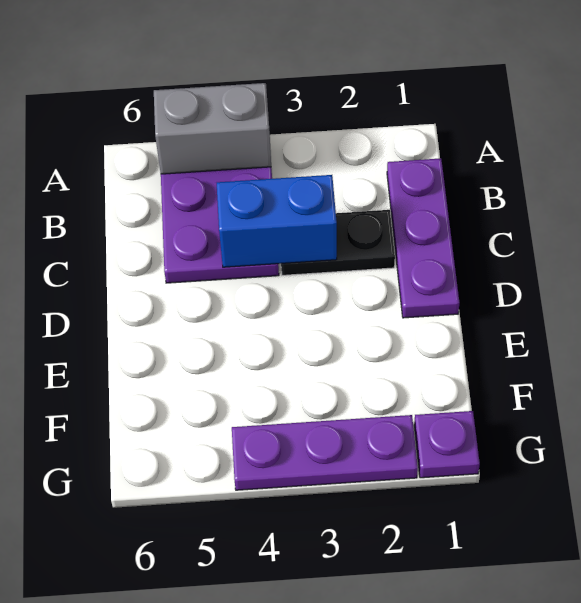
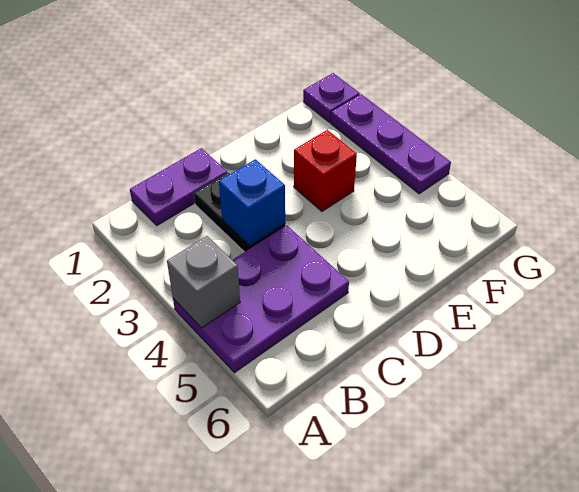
grey 1x2 brick [154,83,271,174] -> grey 1x1 brick [167,236,240,328]
purple 1x3 plate [387,158,459,318] -> purple 1x2 plate [130,148,227,226]
blue 1x2 brick [217,175,337,267] -> blue 1x1 brick [219,159,285,246]
none -> red 1x1 brick [294,130,357,211]

